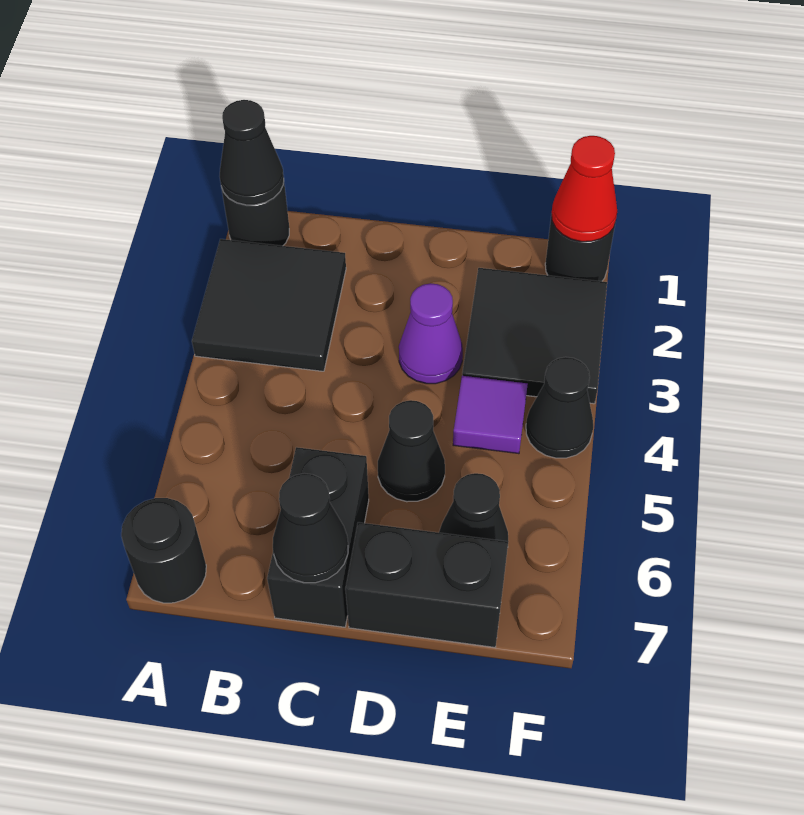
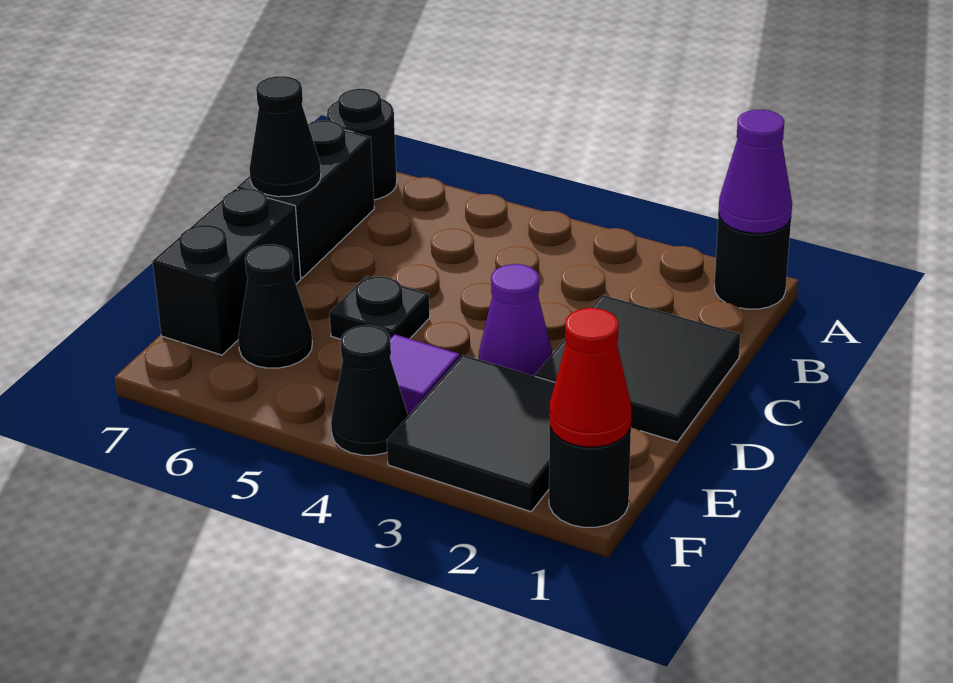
black 1x1 cone [220,100,284,205] -> purple 1x1 cone [719,110,792,233]
black 2x2 tile [192,239,346,371] -> black 2x2 tile moved to [535,295,740,442]
black 1x2 brick [267,447,369,627] -> black 1x2 brick turned to [237,121,374,278]
black 1x1 cone [378,400,445,502] -> black 1x1 plate [330,276,430,339]

